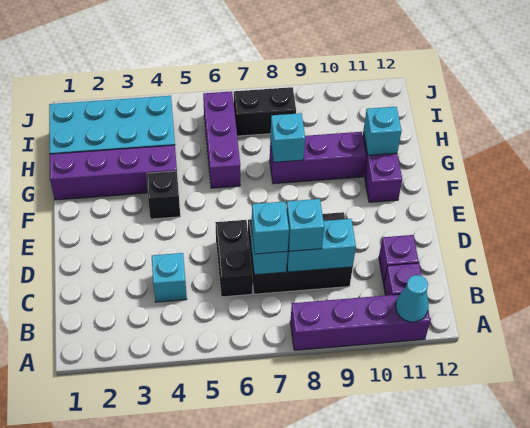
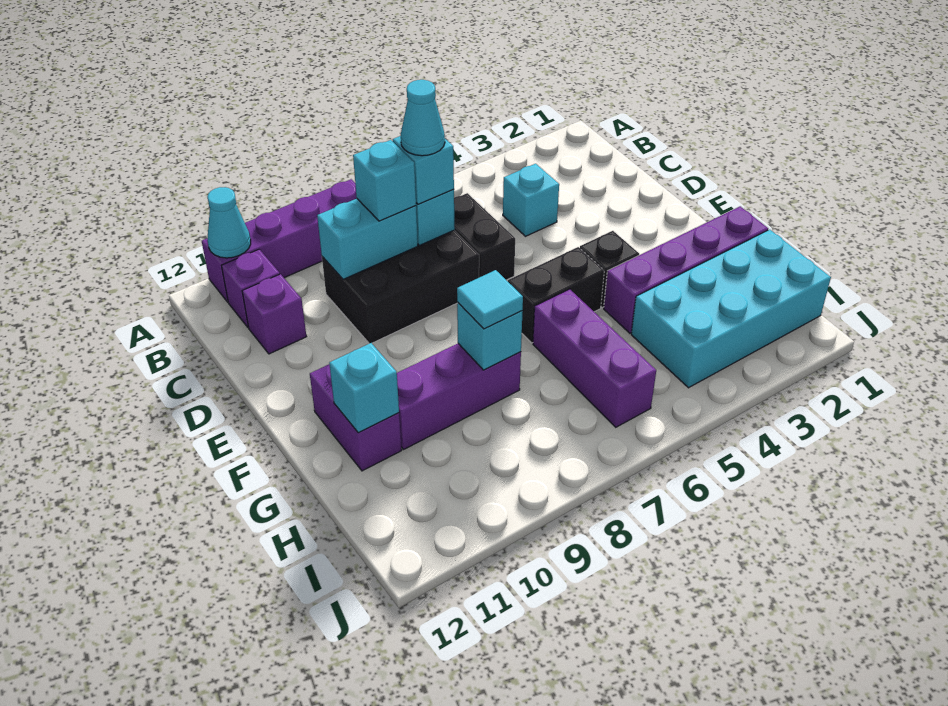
none -> cyan 1x1 cone [401,80,445,156]
none -> cyan 1x1 tile [457,270,523,329]
black 1x2 brick [234,87,296,136] -> black 1x2 brick moved to [508,247,604,343]

